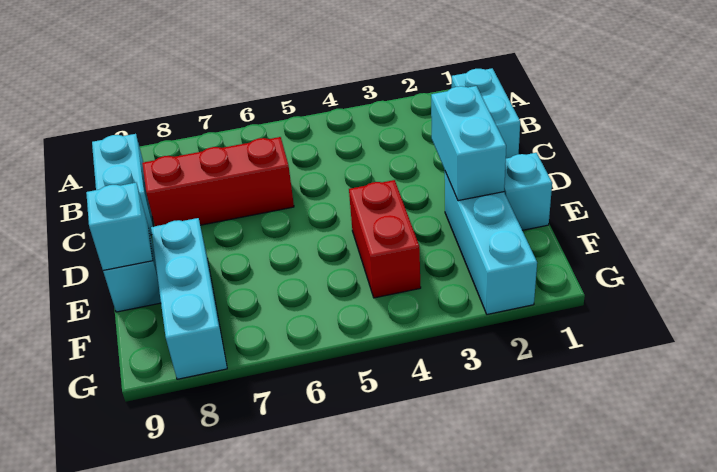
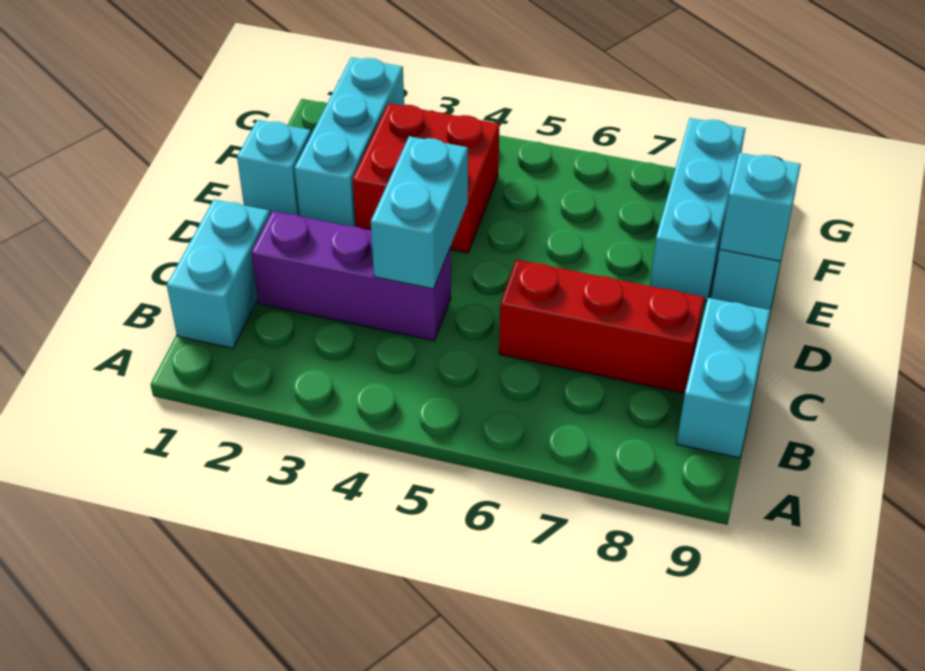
none -> purple 1x3 brick [251,211,451,341]
cyan 1x2 brick [431,86,506,201] -> cyan 1x2 brick moved to [371,136,468,289]
red 1x2 brick [349,180,421,298] -> red 2x2 brick [353,103,499,253]

